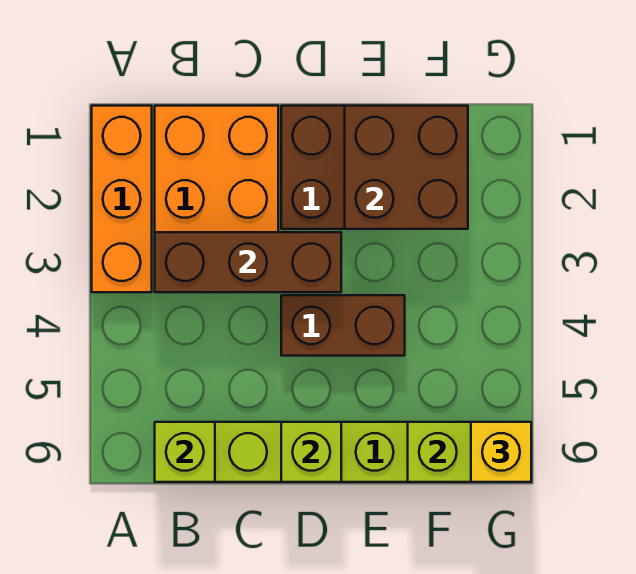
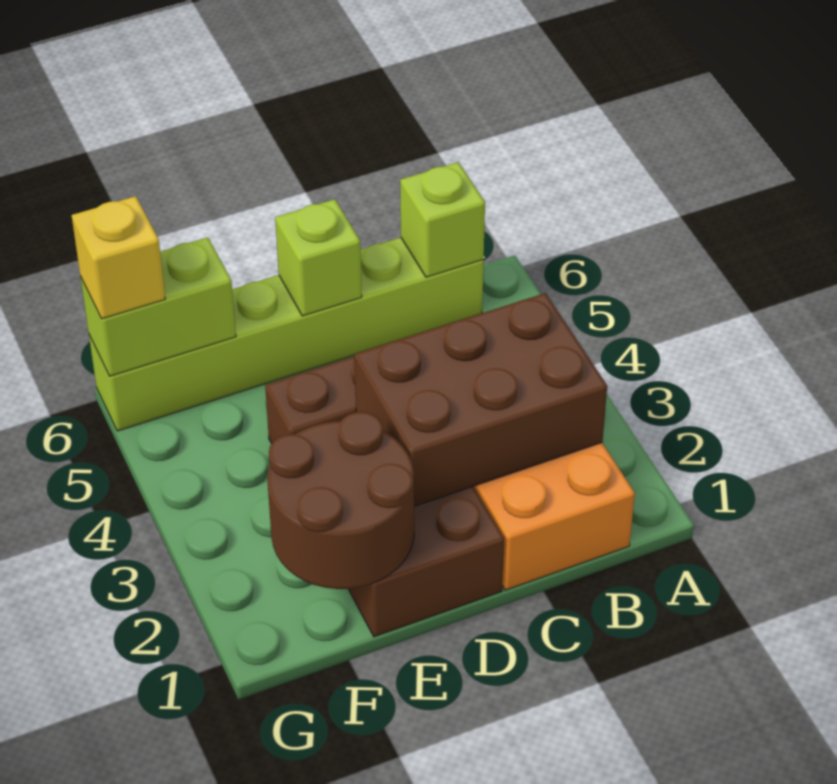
orange 1x3 brick [92,106,152,292] -> none
brown 1x3 brick [155,232,341,292] -> brown 2x3 brick [354,293,607,506]
brown 2x2 brick [345,106,468,229] -> brown 2x2 round brick [268,412,414,589]

